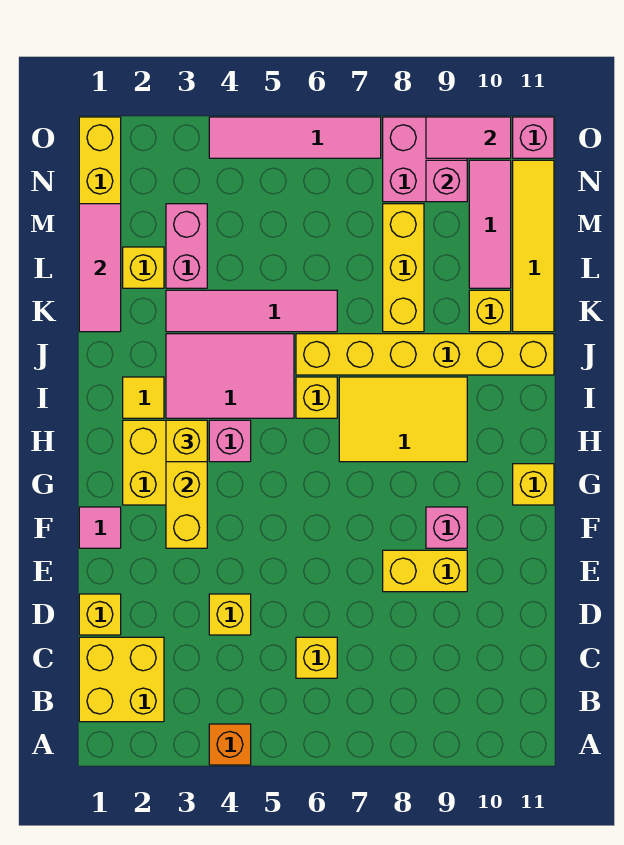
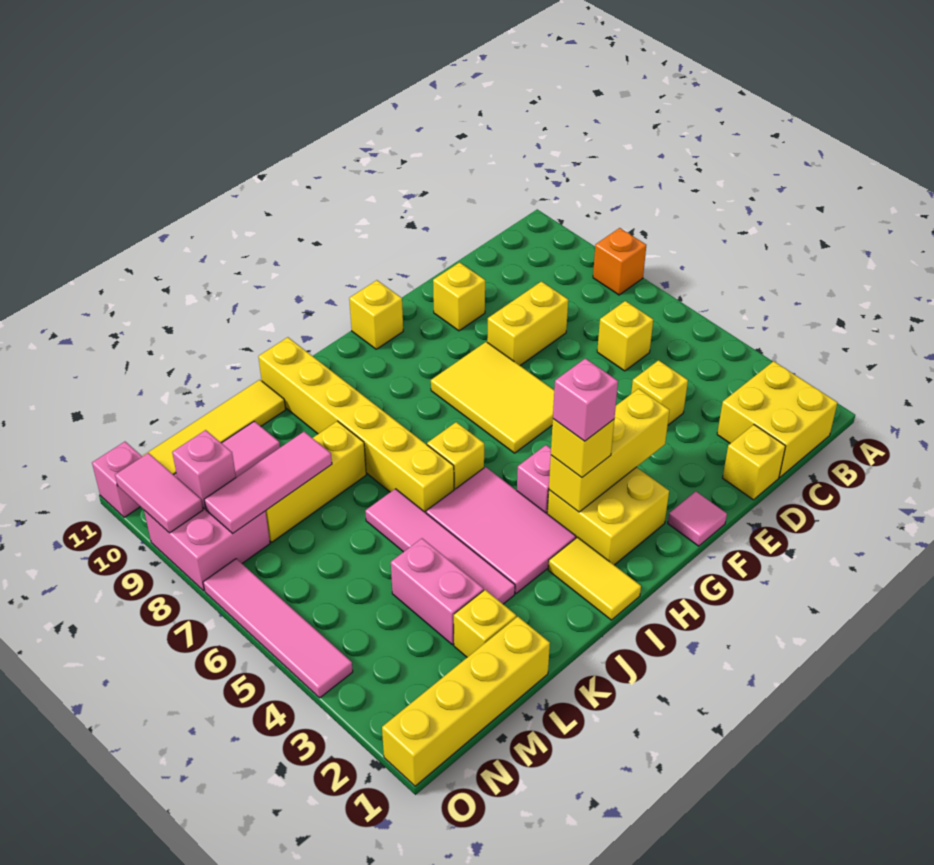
orange 1x1 brick [209,724,251,765] -> orange 1x1 brick moved to [593,228,646,295]
yellow 1x2 brick [383,550,467,592] -> yellow 1x2 brick turned to [487,281,568,365]
pink 1x1 brick [426,507,467,548] -> pink 1x1 brick moved to [553,358,618,441]
yellow 2x3 tile [339,377,467,462] -> yellow 2x3 tile moved to [431,342,554,453]
yellow 1x1 tile [123,377,164,418] -> yellow 1x2 tile [548,537,641,620]
pink 1x3 tile [79,204,121,332] -> pink 1x3 tile moved to [204,432,332,533]
yellow 1x1 brick [469,290,511,332] -> yellow 1x1 brick moved to [433,262,485,331]
pink 1x2 brick [166,204,207,288] -> pink 1x2 brick turned to [391,538,484,645]

